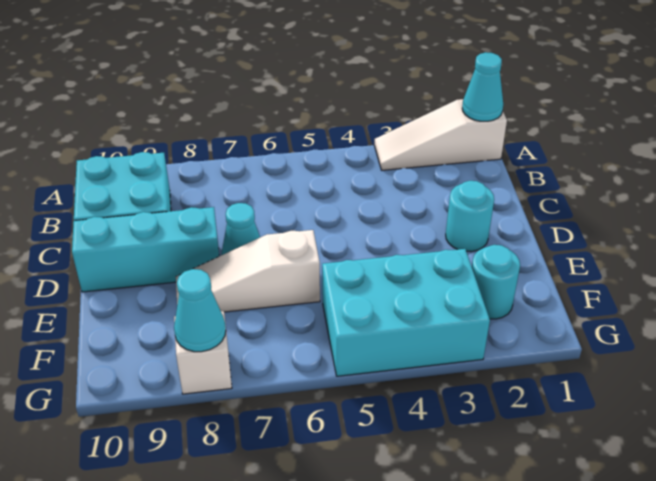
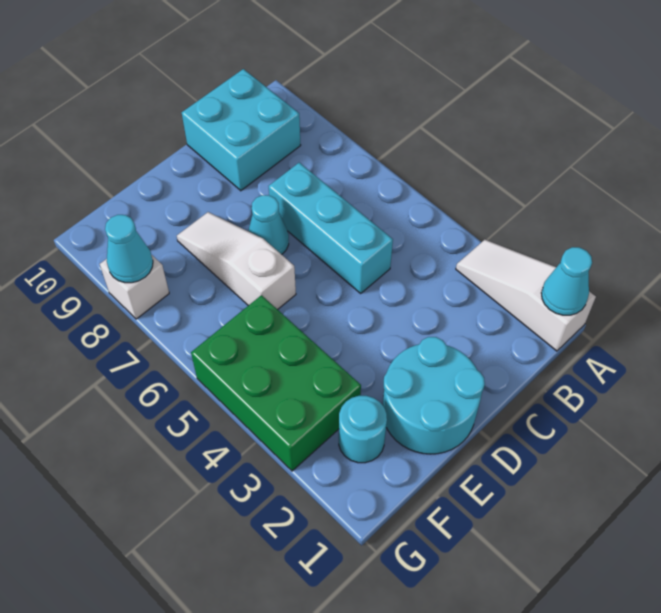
cyan 1x1 round brick [446,181,494,252] -> cyan 2x2 round brick [383,337,485,454]
cyan 1x3 brick [72,207,219,292] -> cyan 1x3 brick moved to [268,163,393,293]
cyan 2x3 brick [322,249,490,376] -> green 2x3 brick [191,295,361,471]

